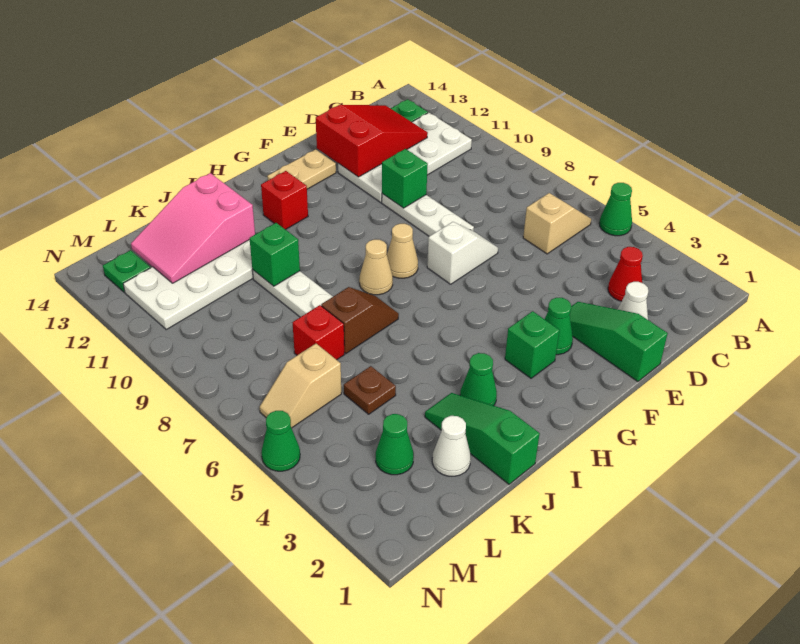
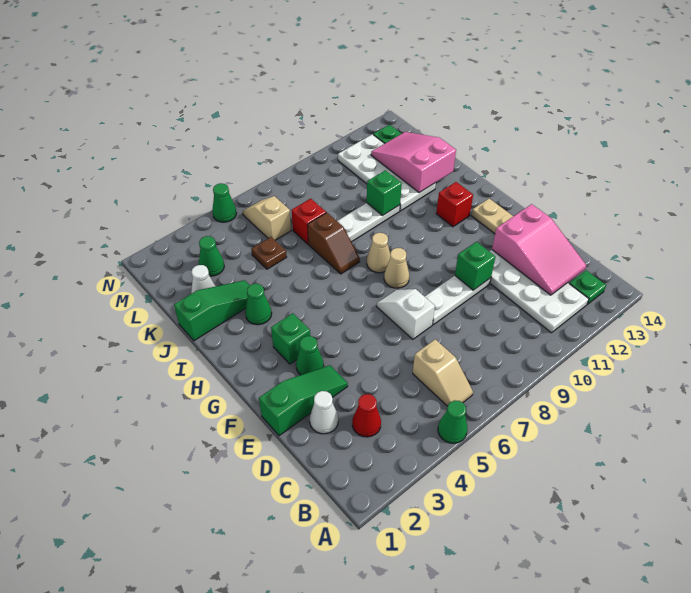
red 2x3 slope [316,105,428,177] -> pink 2x3 slope [492,204,586,295]
white 1x2 slope [427,222,498,284] -> white 1x2 slope turned to [377,289,435,339]

